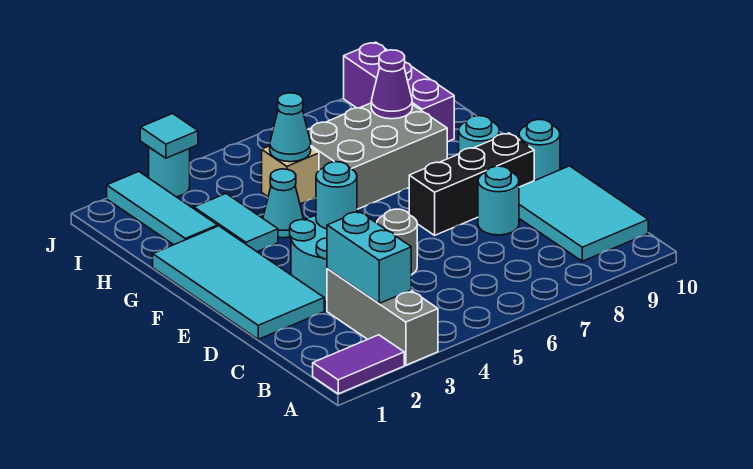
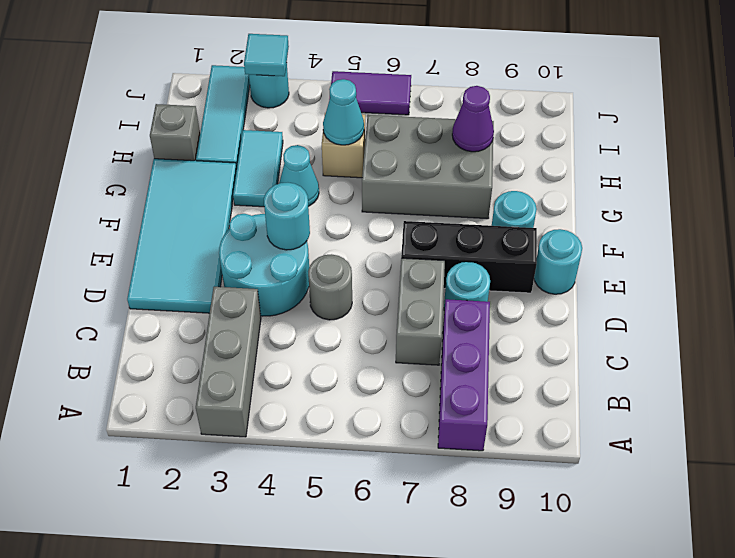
purple 1x2 tile [313,335,404,394] -> purple 1x2 tile moved to [329,71,411,115]
cyan 1x2 brick [327,211,411,303] -> none
cyan 2x3 tile [519,166,648,261] -> none
none -> grey 1x2 brick [396,258,445,365]
none -> grey 1x1 brick [150,104,200,161]
purple 1x3 brick [344,42,454,142] -> purple 1x3 brick moved to [438,299,490,451]

